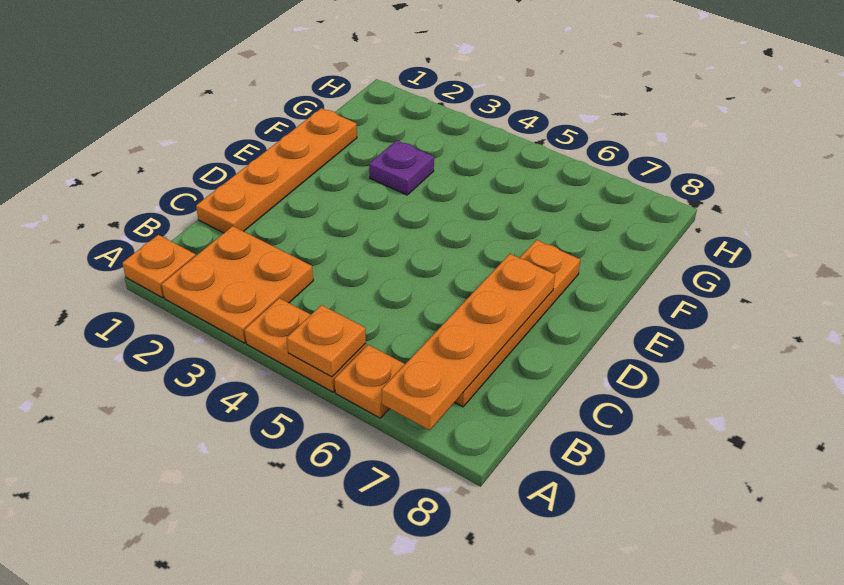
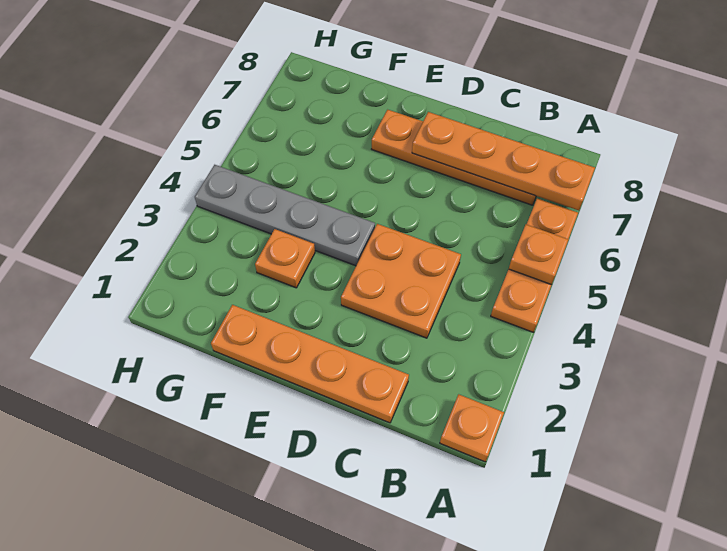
orange 2x2 plate [161,226,313,343] -> orange 2x2 plate moved to [341,224,461,338]
none -> grey 1x4 plate [195,165,375,266]
purple 1x1 plate [369,140,434,195] -> orange 1x1 plate [255,229,315,288]

